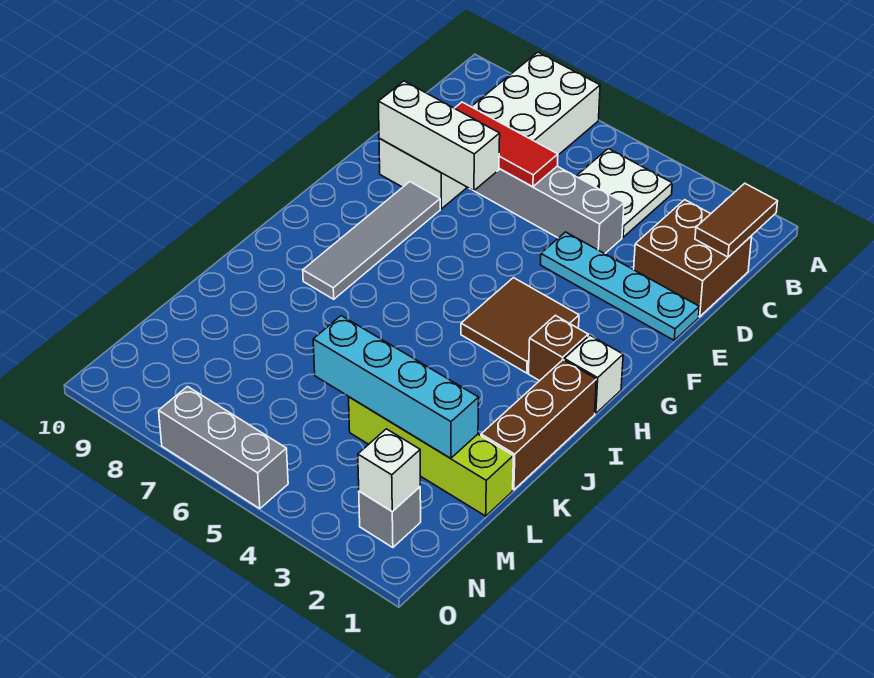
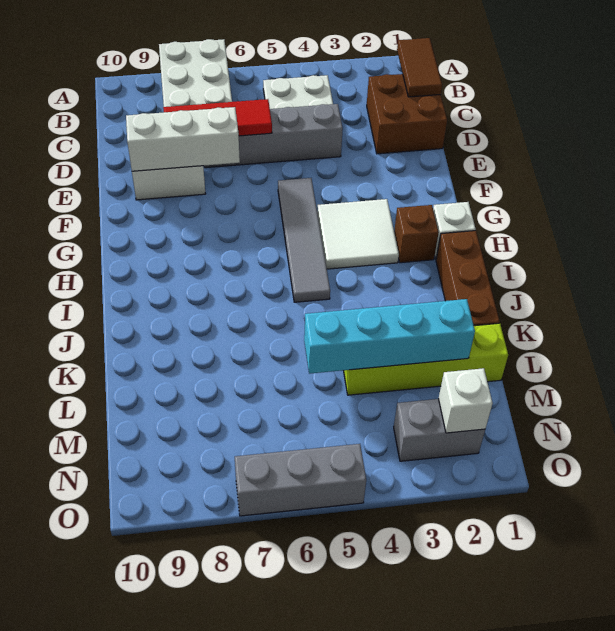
cyan 1x4 plate [541,232,699,340] -> none
grey 1x4 tile [303,182,440,299] -> grey 1x4 tile moved to [278,178,330,302]
brown 2x2 tile [461,278,579,373] -> white 2x2 tile [317,199,399,269]
grey 1x1 brick [359,487,421,548] -> grey 1x2 brick [394,399,485,461]

